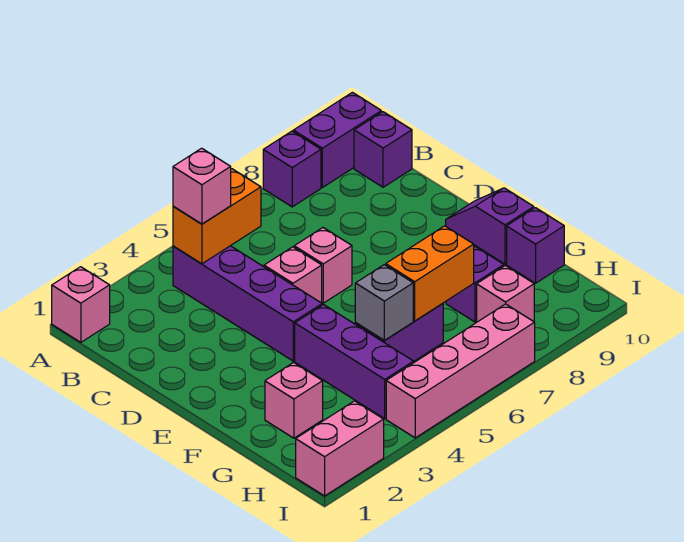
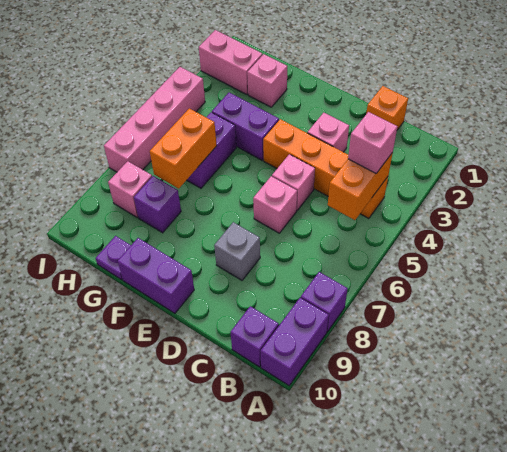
pink 1x1 brick [52,267,110,342] -> pink 1x1 brick moved to [307,113,349,152]
purple 1x4 brick [173,246,322,361] -> orange 1x4 brick [263,119,388,218]
none -> orange 1x1 brick [366,86,408,130]
purple 1x2 slope [446,188,534,264] -> purple 1x2 brick [118,238,194,313]
purple 1x3 brick [295,305,414,419] -> purple 1x2 brick [212,93,279,160]
grey 1x1 brick [355,265,413,341] -> grey 1x1 brick moved to [214,222,260,280]
purple 1x1 brick [507,208,564,283] -> purple 1x1 plate [96,236,131,280]
pink 1x2 brick [296,401,384,496] -> pink 1x2 brick turned to [199,30,262,95]

